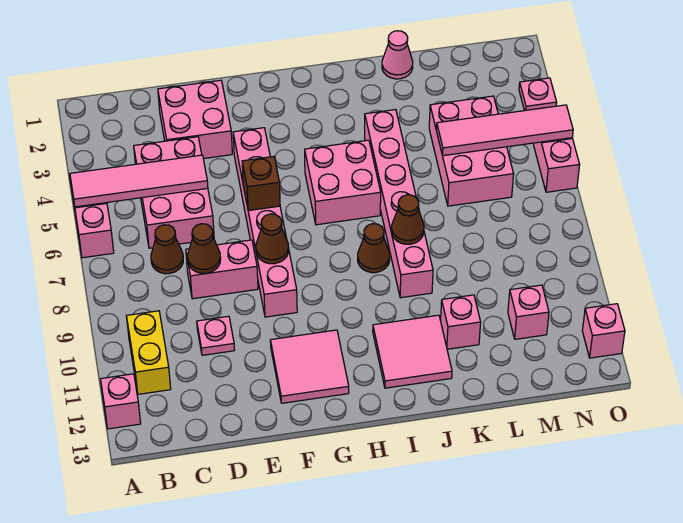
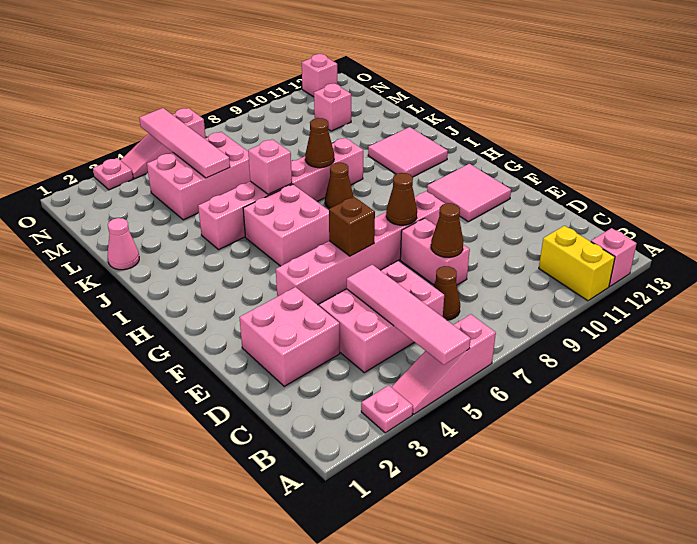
yellow 1x2 brick [127,311,171,394] -> yellow 1x2 brick turned to [539,226,615,301]
pink 1x1 plate [197,316,235,355] -> pink 1x1 plate moved to [361,385,413,433]
pink 1x1 brick [441,295,481,349] -> pink 1x1 brick moved to [248,139,292,195]

